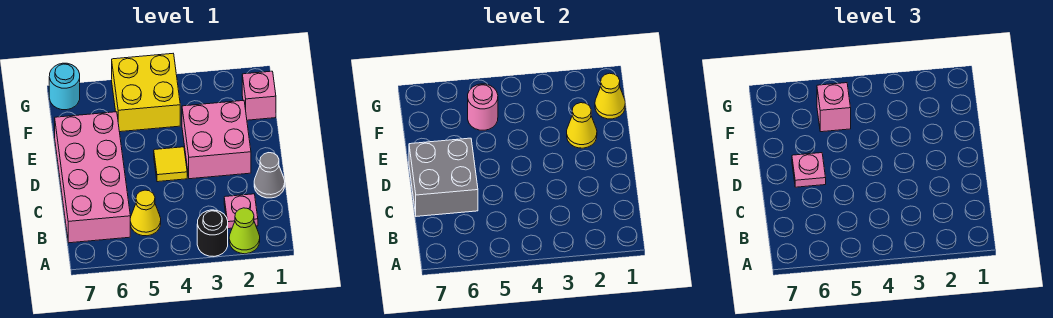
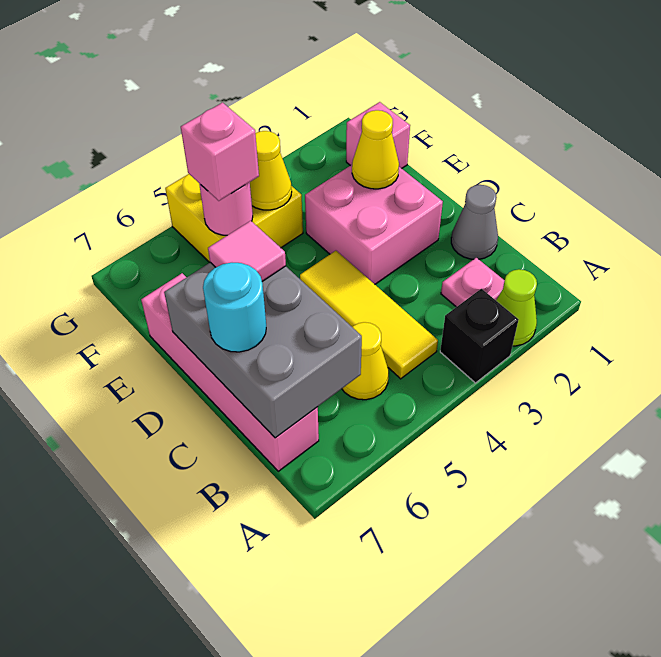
black 1x1 round brick [197,210,228,256] -> black 1x1 brick [440,289,519,383]
pink 2x4 brick [55,112,130,243] -> pink 1x4 brick [141,273,319,471]
grey 2x2 brick [409,138,478,216] -> grey 2x3 brick [164,262,362,438]
yellow 1x1 tile [154,147,187,182] -> yellow 1x3 tile [300,251,438,379]
pink 1x1 plate [792,153,826,187] -> pink 1x1 tile [208,221,286,281]
yellow 1x1 cone [595,73,625,119] -> yellow 1x1 cone moved to [250,131,292,210]
cyan 1x1 round brick [49,63,80,110] -> cyan 1x1 round brick moved to [203,263,266,352]

